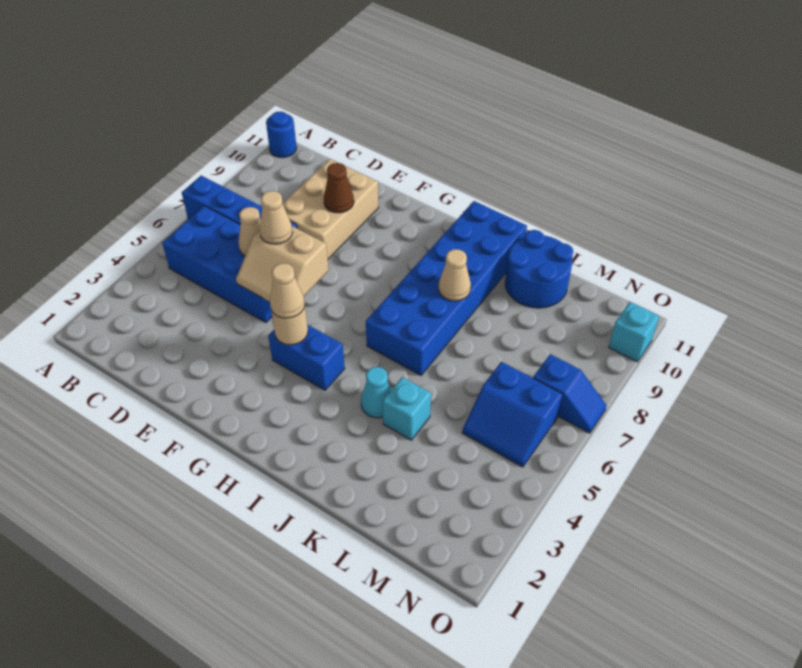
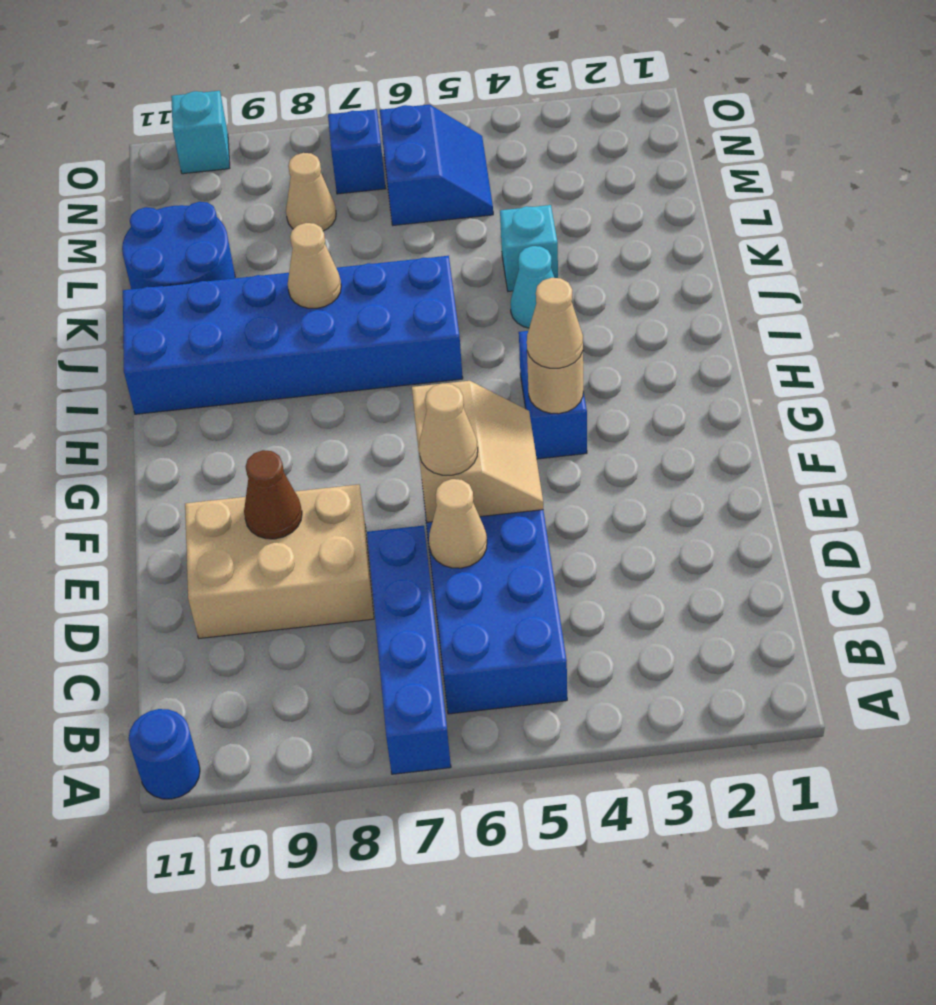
none -> tan 1x1 cone [286,153,336,231]

